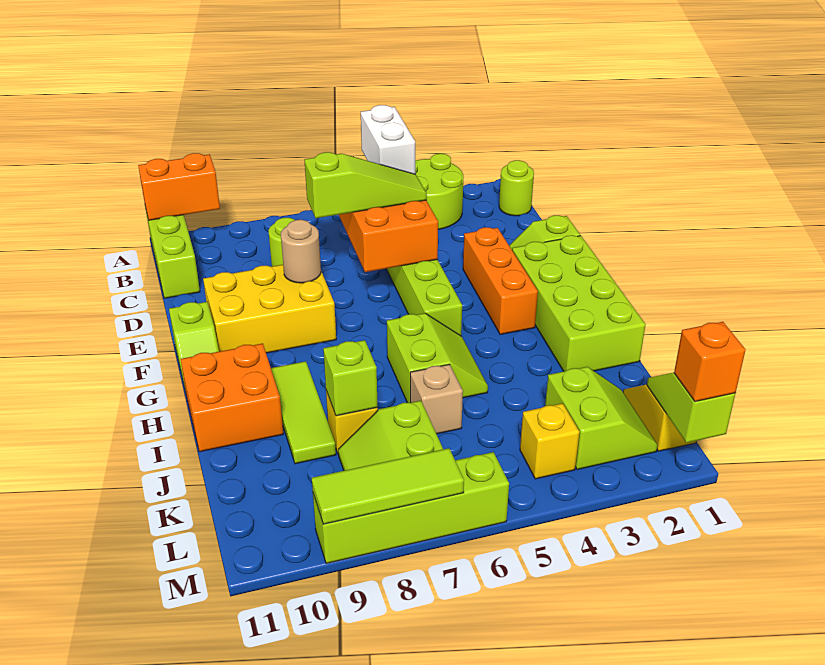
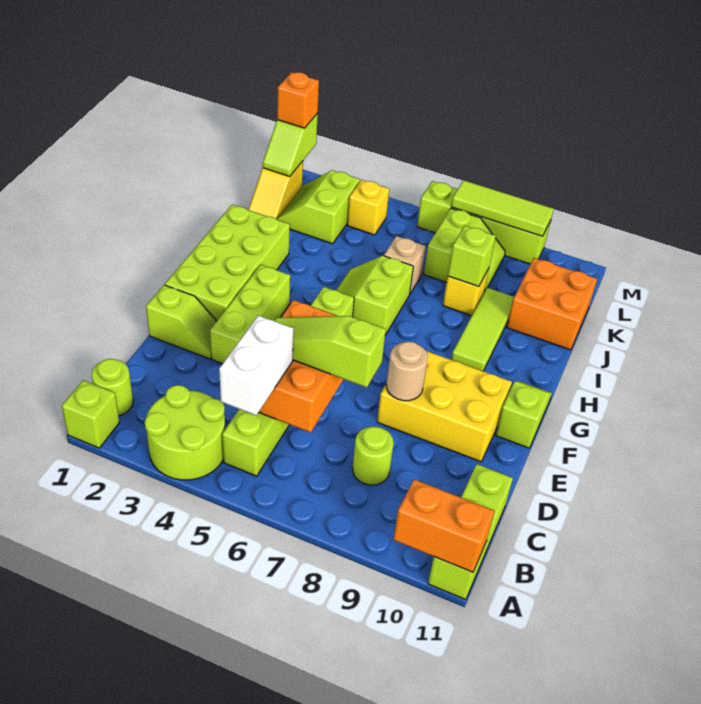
none -> lime 1x1 brick [62,380,120,448]
orange 1x3 brick [463,227,538,335] -> lime 1x3 brick [210,265,290,364]
orange 2x2 brick [181,343,283,452] -> orange 2x2 brick moved to [507,258,597,350]

